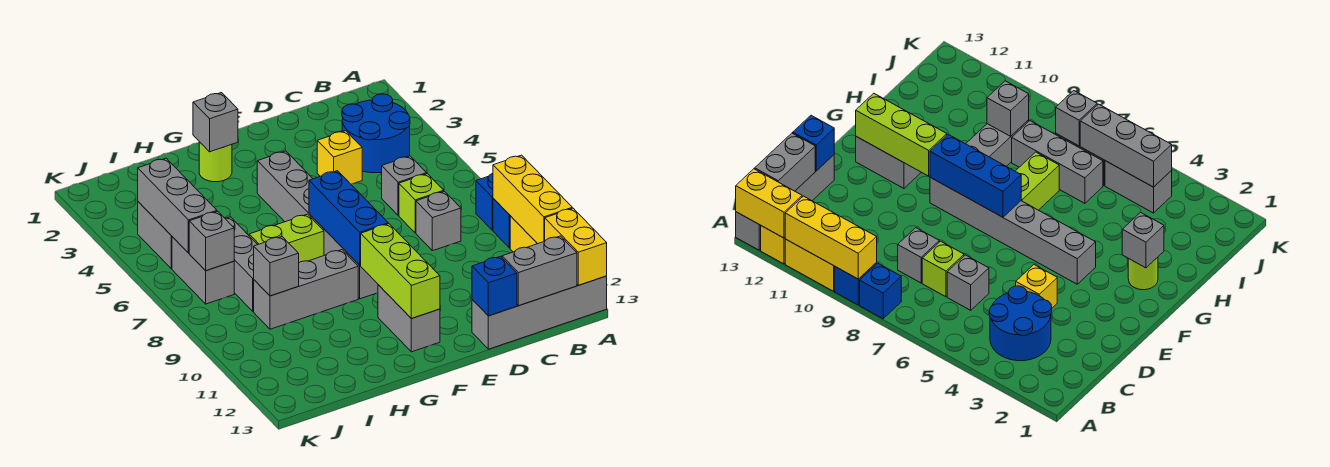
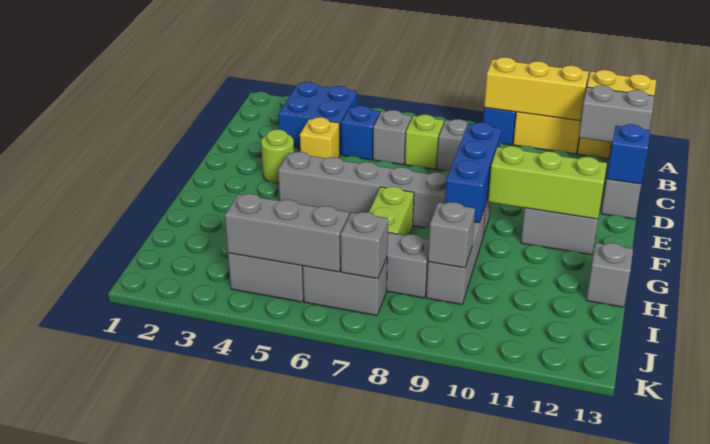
blue 1x1 brick [476,173,493,230] -> blue 1x1 brick moved to [341,106,380,160]
blue 2x2 round brick [342,94,410,173] -> blue 2x2 brick [279,82,357,154]
grey 1x2 brick [502,236,577,306] -> grey 1x2 brick turned to [579,86,654,142]
blue 1x3 brick [309,171,388,265] -> blue 1x3 brick turned to [445,123,501,223]
lime 1x1 round brick [199,142,232,182] -> lime 1x1 round brick moved to [261,130,294,183]
grey 1x1 brick [193,93,238,152] -> grey 1x1 brick moved to [586,243,633,307]

